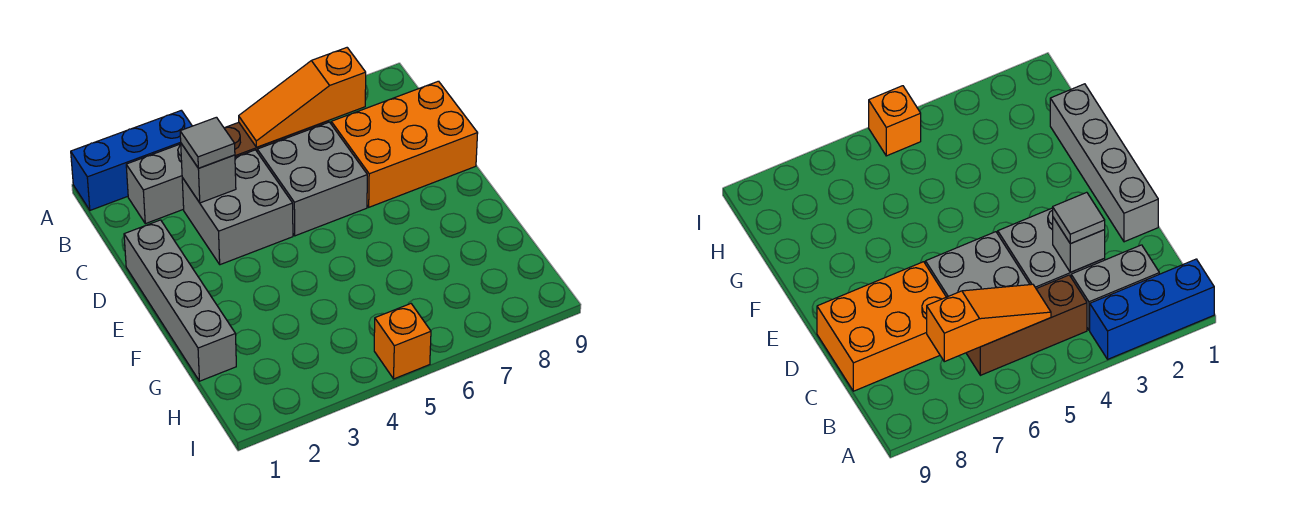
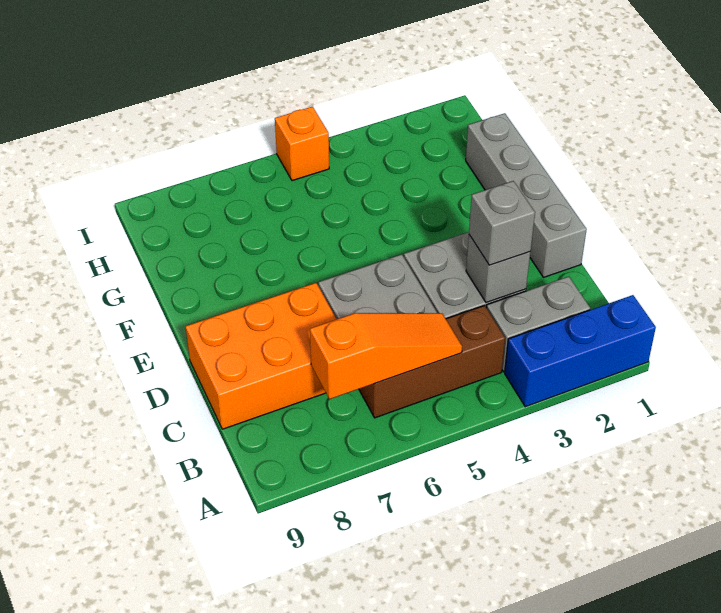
grey 1x1 tile [180,117,235,168] -> grey 1x1 brick [469,181,535,265]

